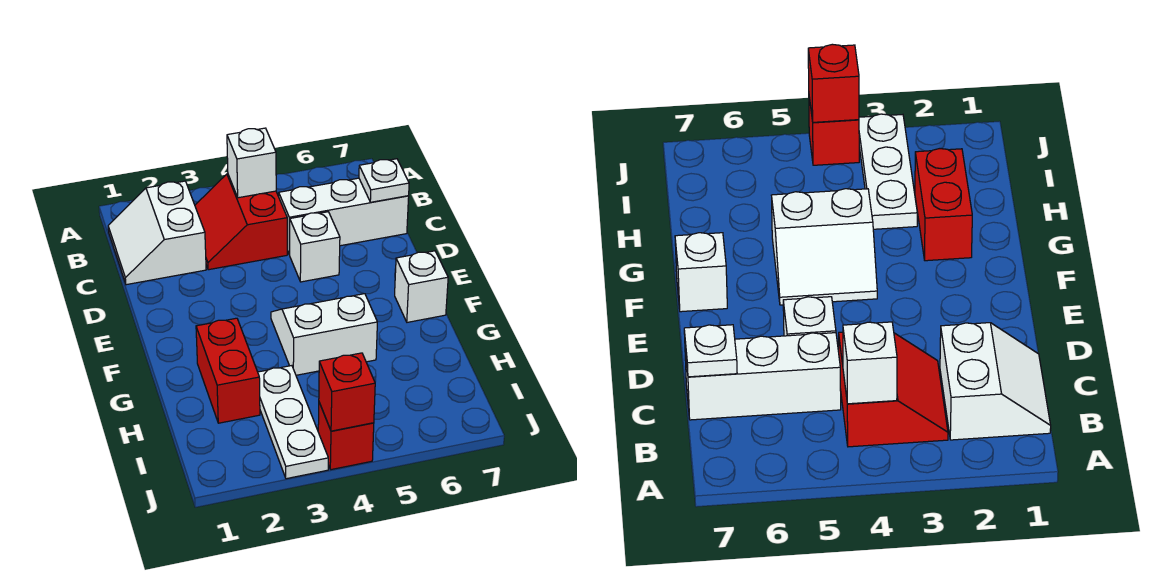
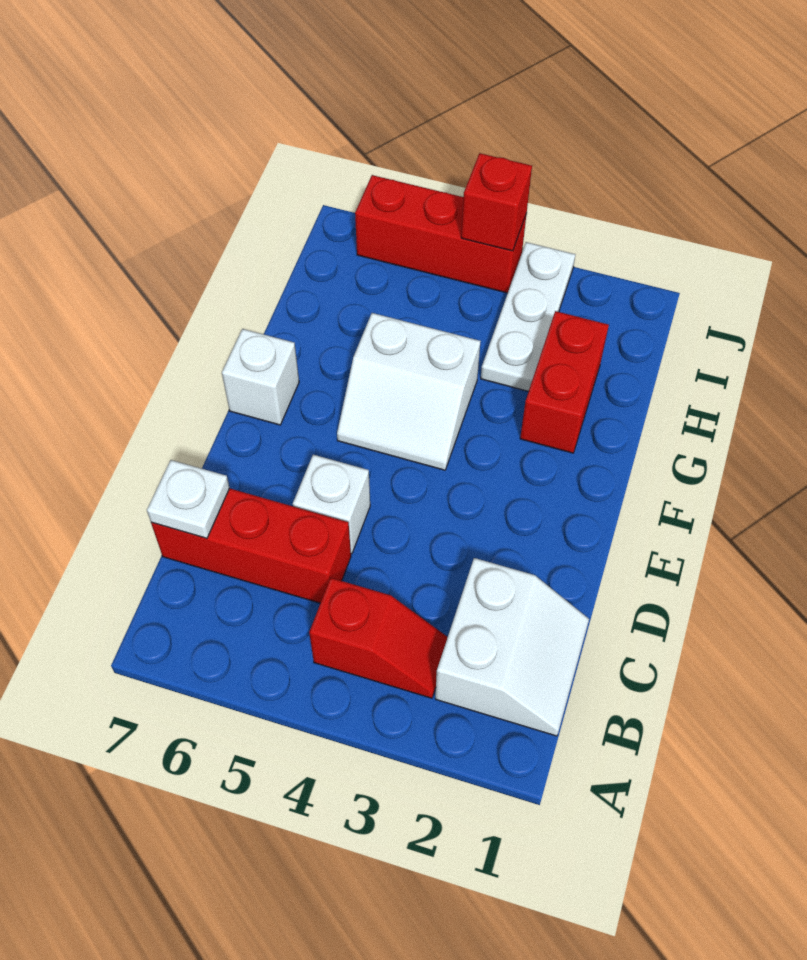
red 2x2 slope [195,174,287,270] -> red 1x2 slope [309,578,448,698]
white 1x1 brick [227,128,276,198] -> none
white 1x3 brick [279,178,409,255] -> red 1x3 brick [151,488,351,603]
red 1x1 brick [318,403,374,470] -> red 1x3 brick [355,175,527,293]

